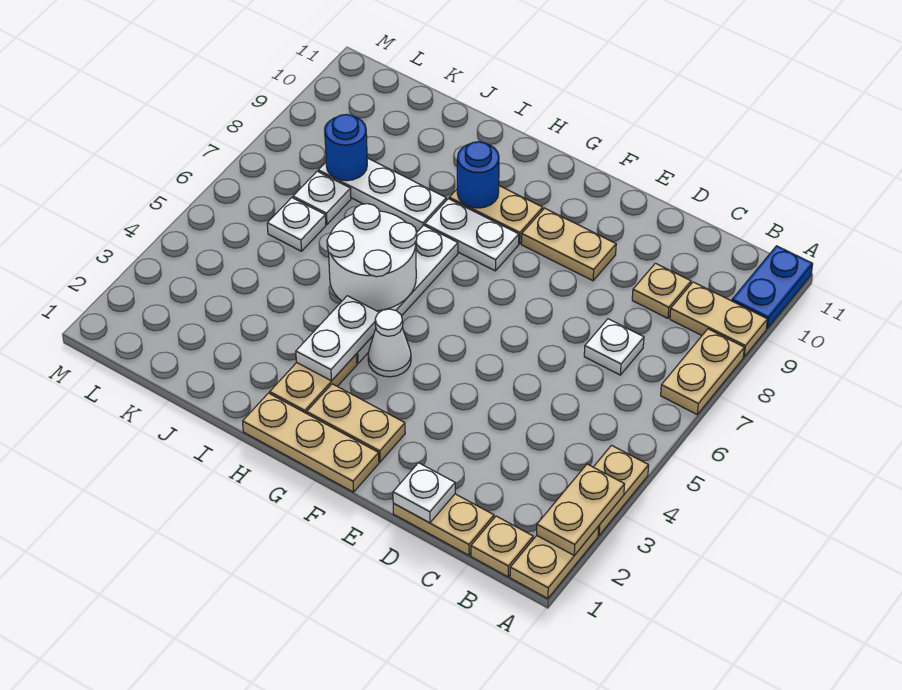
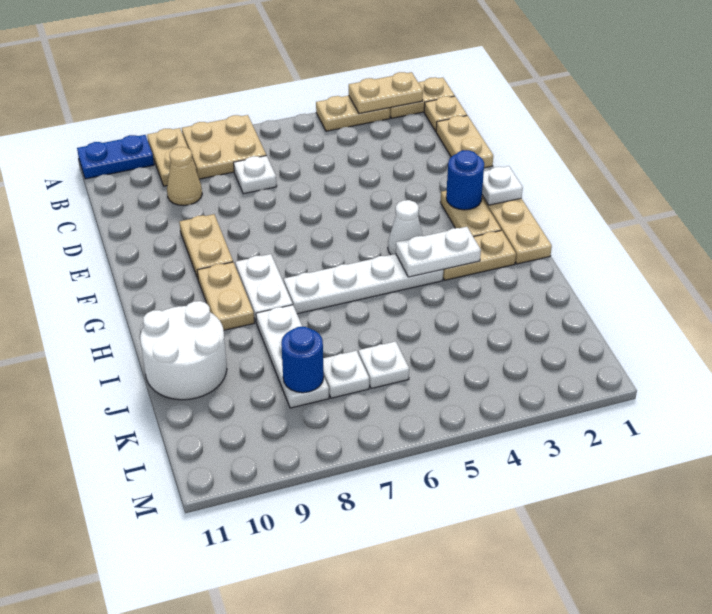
tan 1x2 plate [661,329,744,414] -> tan 2x2 plate [182,115,266,179]
tan 1x1 plate [632,263,691,318] -> tan 1x1 cone [167,147,202,205]
white 1x1 plate [393,463,455,523] -> white 1x1 plate moved to [482,166,523,205]
white 2x2 round brick [327,204,417,311] -> white 2x2 round brick moved to [140,301,227,400]
blue 1x1 round brick [457,142,499,208] -> blue 1x1 round brick moved to [446,150,484,210]

